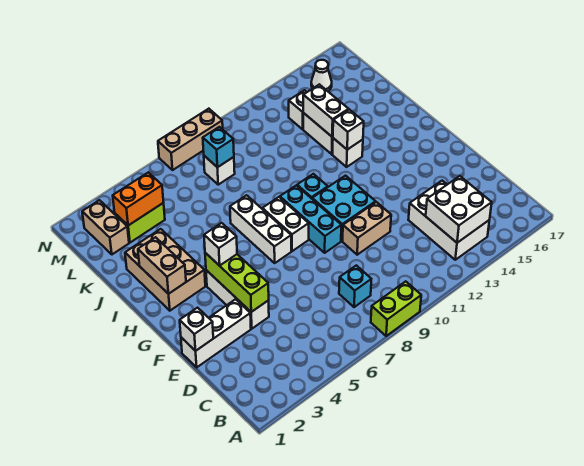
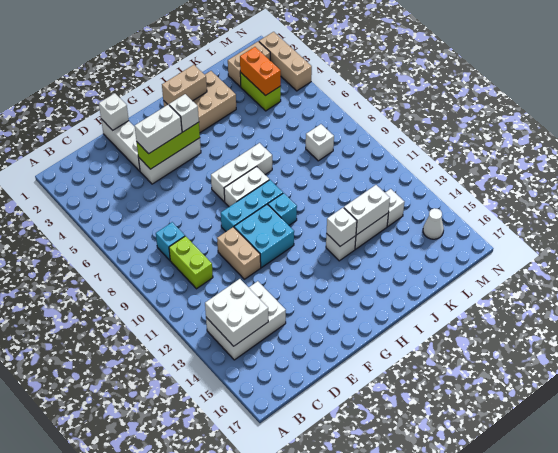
lime 1x2 brick [371,281,421,336] -> lime 1x2 brick moved to [169,236,213,289]
none -> white 1x2 brick [135,105,182,154]
cyan 1x1 brick [203,127,234,167] -> none
tan 1x3 brick [158,109,223,170] -> tan 1x3 brick moved to [259,32,312,91]

